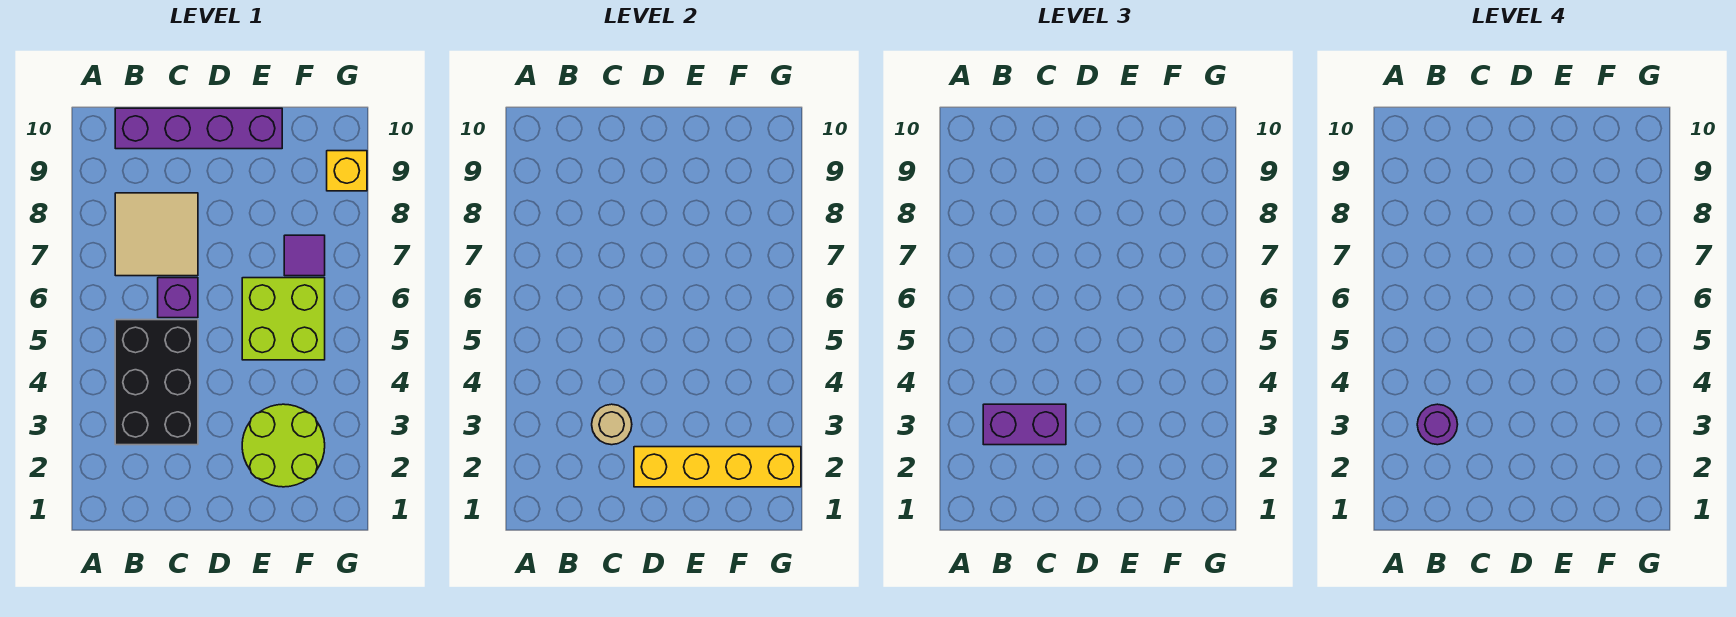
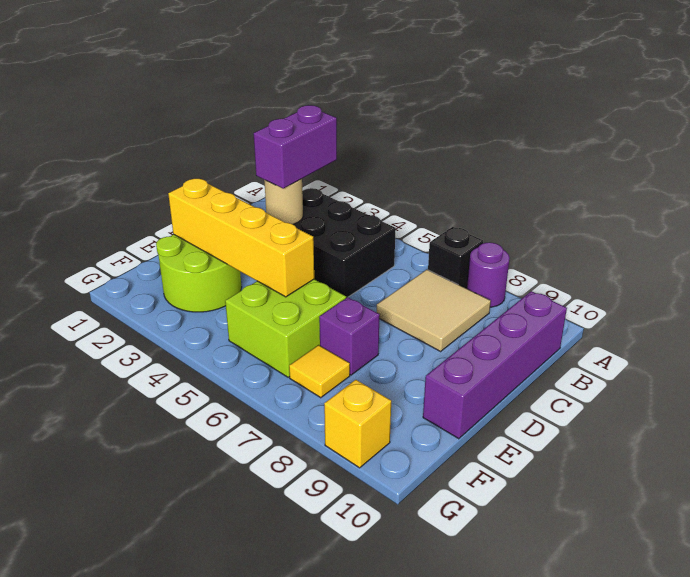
none -> black 1x1 brick [428,227,483,289]
purple 1x1 round brick [1417,404,1458,445] -> purple 1x1 round brick moved to [467,242,510,307]
purple 1x1 brick [158,278,198,318] -> purple 1x1 brick moved to [319,297,380,375]
yellow 1x4 brick [634,447,801,487] -> yellow 1x4 brick turned to [168,179,314,297]
purple 1x1 tile [284,235,325,276] -> yellow 1x1 tile [289,345,350,398]

